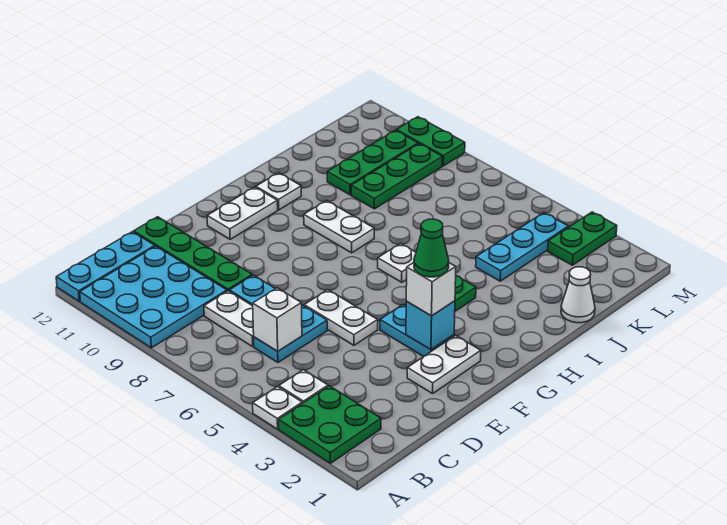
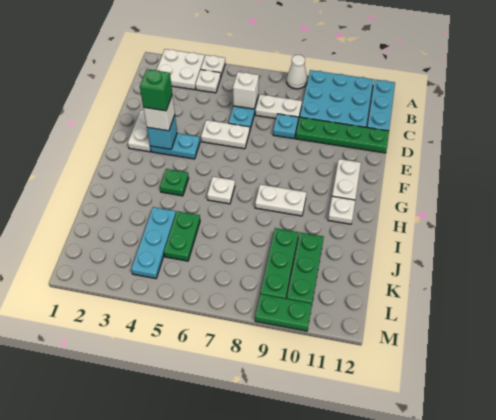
green 2x2 plate [279,386,381,463] -> white 2x2 plate [157,49,205,90]
green 1x1 cone [414,219,449,277] -> green 1x1 brick [140,69,172,111]
white 1x1 cone [561,267,595,323] -> white 1x1 cone moved to [287,55,307,89]
green 1x2 plate [548,212,617,265] -> green 1x2 plate moved to [164,211,200,261]

